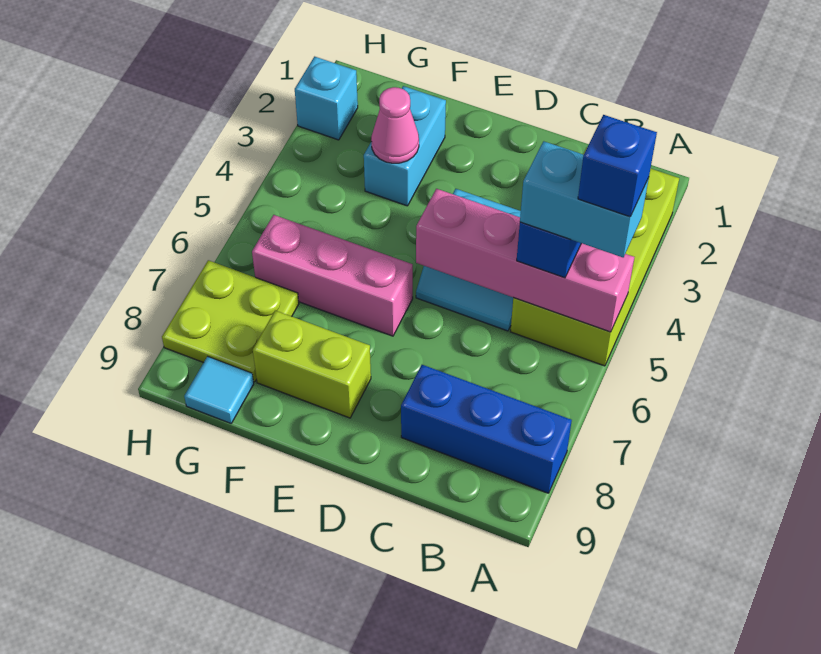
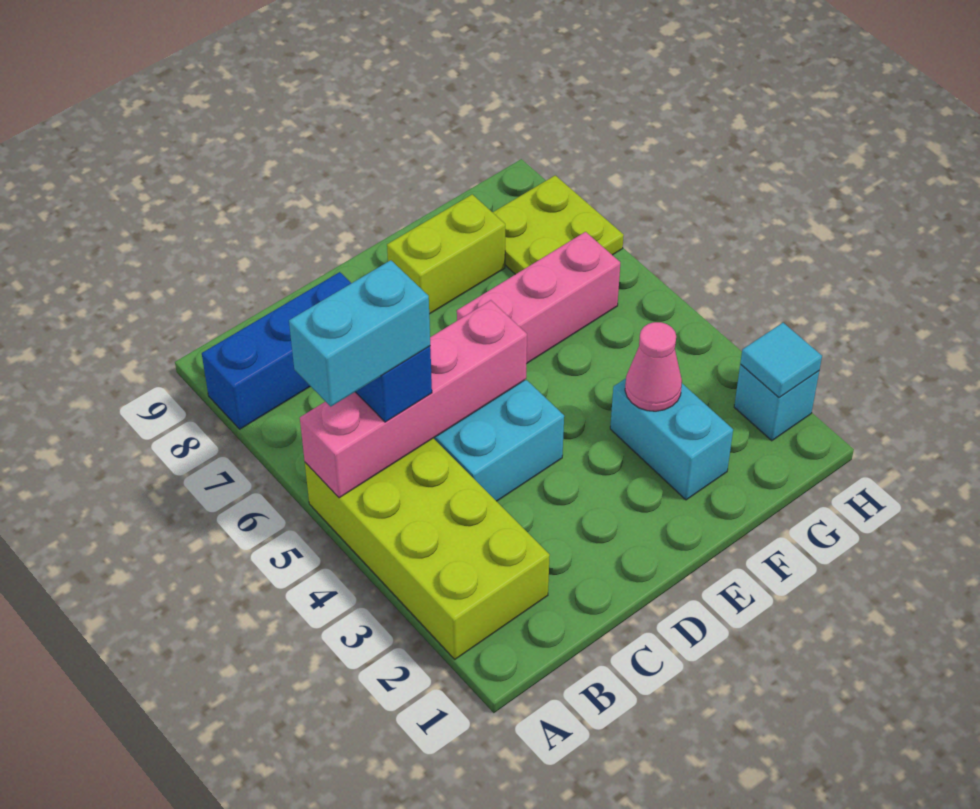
blue 1x1 brick [578,115,657,217] -> none
cyan 1x1 tile [184,357,254,423] -> cyan 1x1 tile moved to [740,323,822,398]

